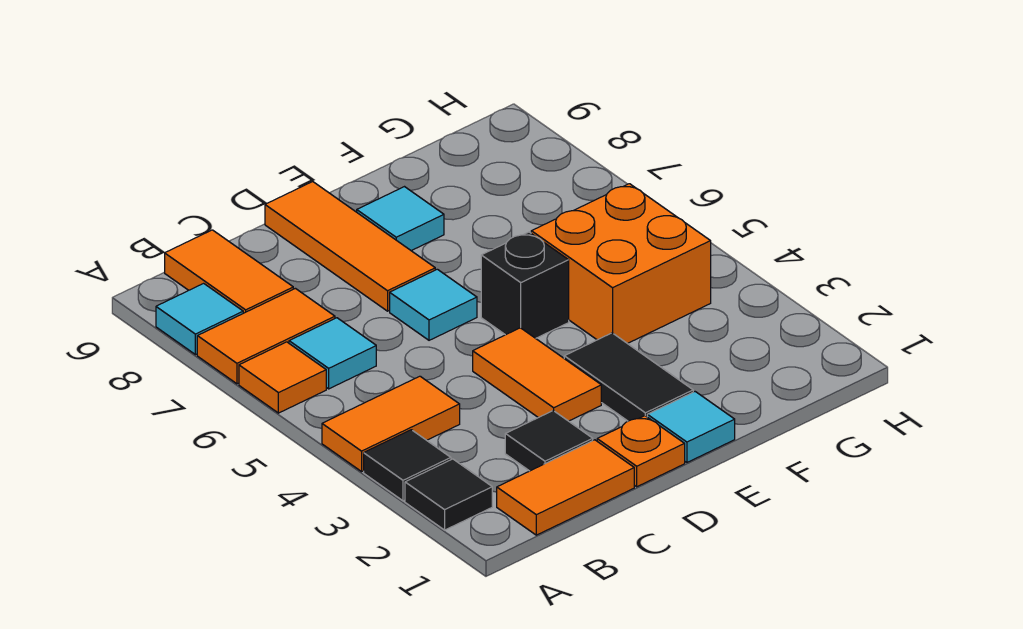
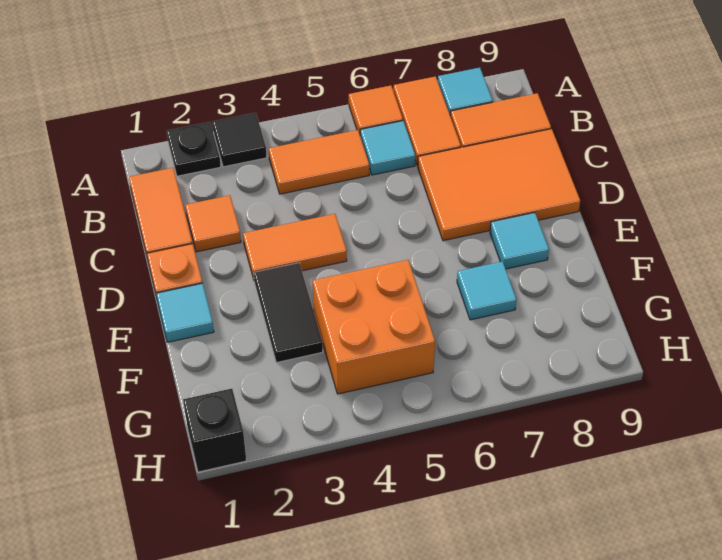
black 1x1 tile [405,459,492,530] -> black 1x1 plate [167,122,221,176]
orange 1x2 tile [322,376,460,472] -> orange 1x2 tile turned to [269,130,369,194]
black 1x1 tile [505,411,593,471] -> orange 1x1 tile [185,195,241,252]
cyan 1x1 tile [390,269,477,340] -> cyan 1x1 tile moved to [457,261,516,320]
orange 1x3 tile [265,182,435,311] -> orange 2x3 tile [418,129,580,241]
black 1x2 tile [564,333,693,421] -> black 1x2 tile turned to [254,263,323,363]
black 1x1 brick [481,232,569,338] -> black 1x1 brick moved to [183,389,246,472]

